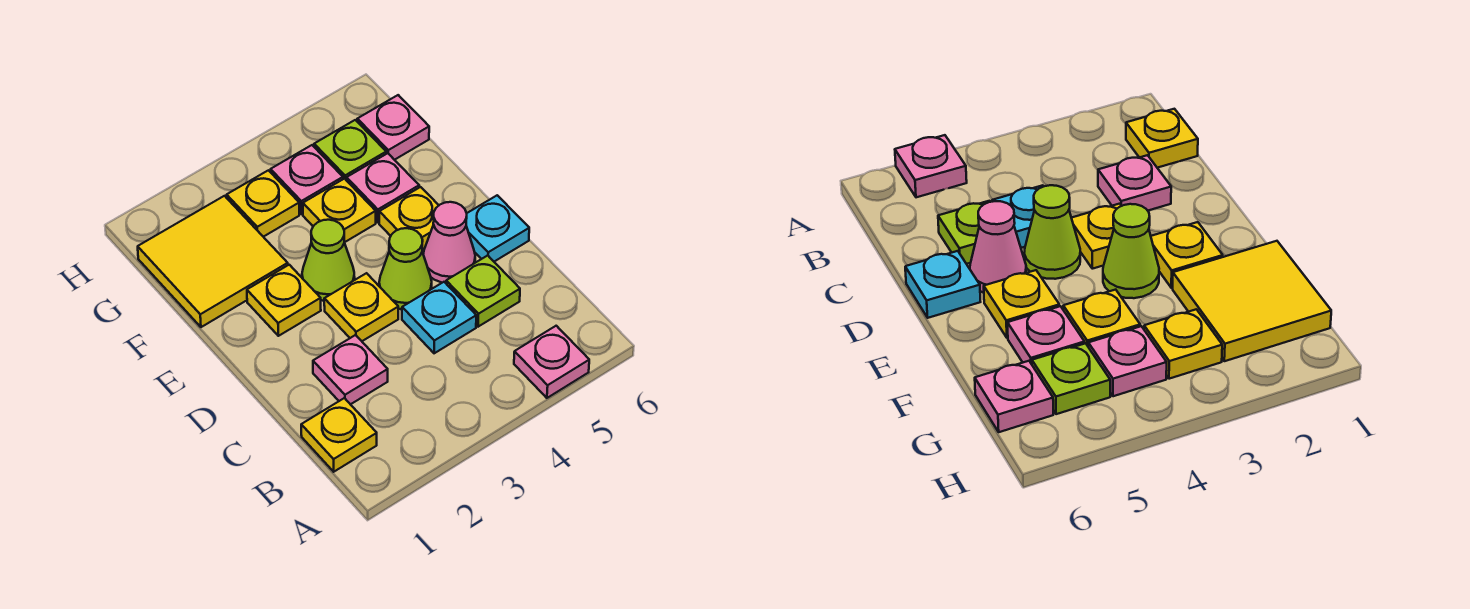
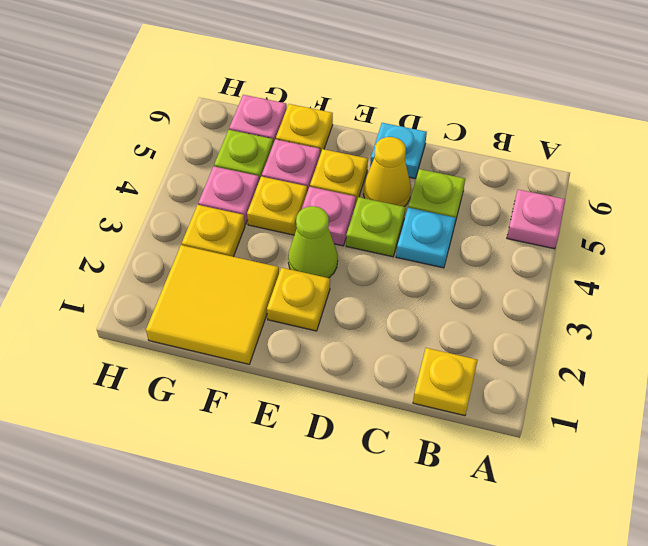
pink 1x1 plate [313,335,388,404] -> pink 1x1 plate moved to [296,187,356,246]
yellow 1x1 plate [324,273,398,341] -> yellow 1x1 plate moved to [276,104,333,154]
lime 1x1 cone [379,228,432,309] -> lime 1x1 plate [346,197,405,257]
pink 1x1 cone [423,202,475,283] -> yellow 1x1 cone [363,137,411,207]

